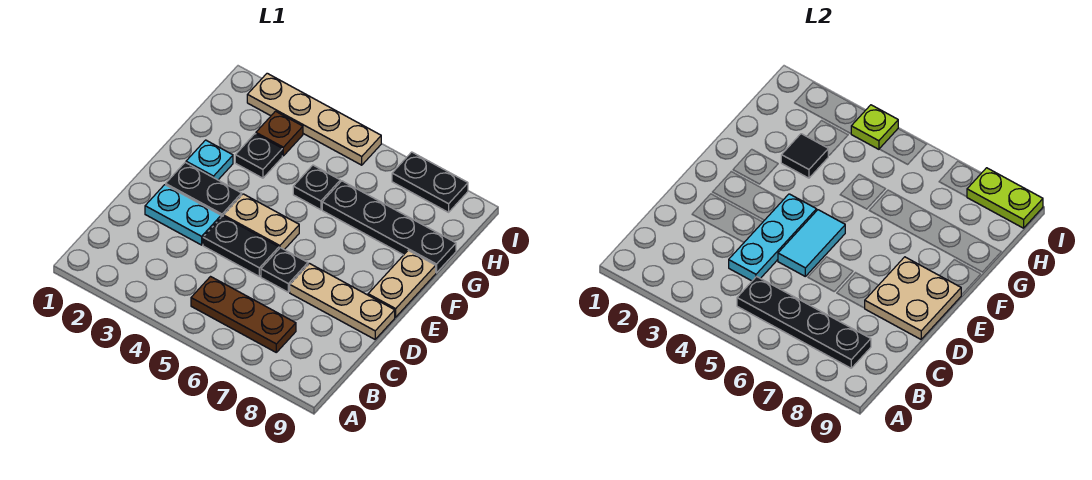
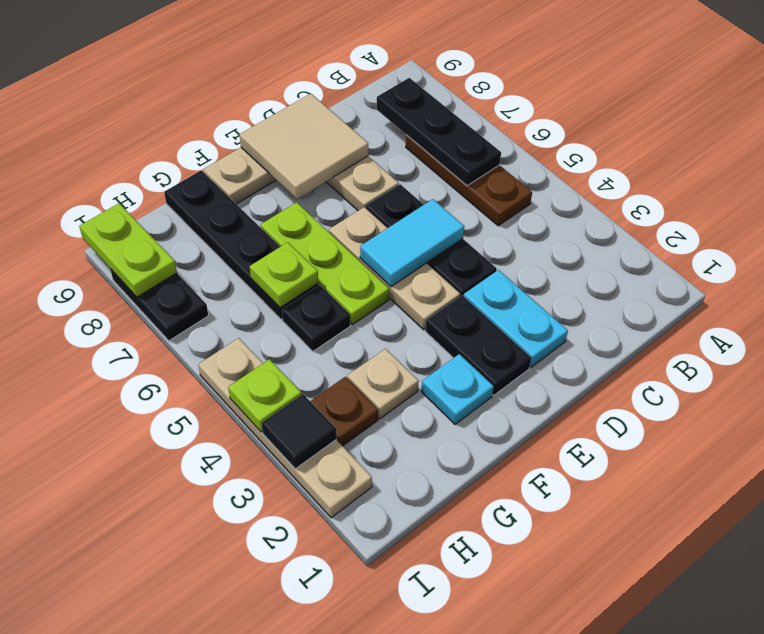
black 1x4 plate [737,277,871,368] -> black 1x3 plate [376,78,501,186]
cyan 1x3 plate [729,194,817,281] -> none
tan 2x2 plate [865,257,961,339] -> tan 2x2 tile [240,94,368,199]
tan 1x2 plate [223,194,299,250] -> tan 1x3 plate [329,207,460,330]
none -> lime 1x3 plate [260,202,389,325]
black 1x1 plate [235,134,282,178] -> tan 1x1 plate [347,349,419,419]
black 1x1 tile [781,134,828,178] -> black 1x1 tile moved to [262,394,336,469]
none -> lime 1x1 plate [250,242,318,308]

